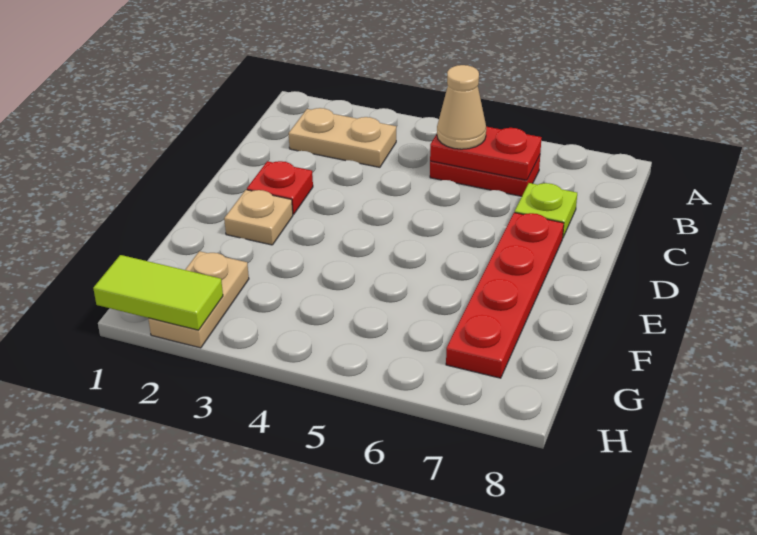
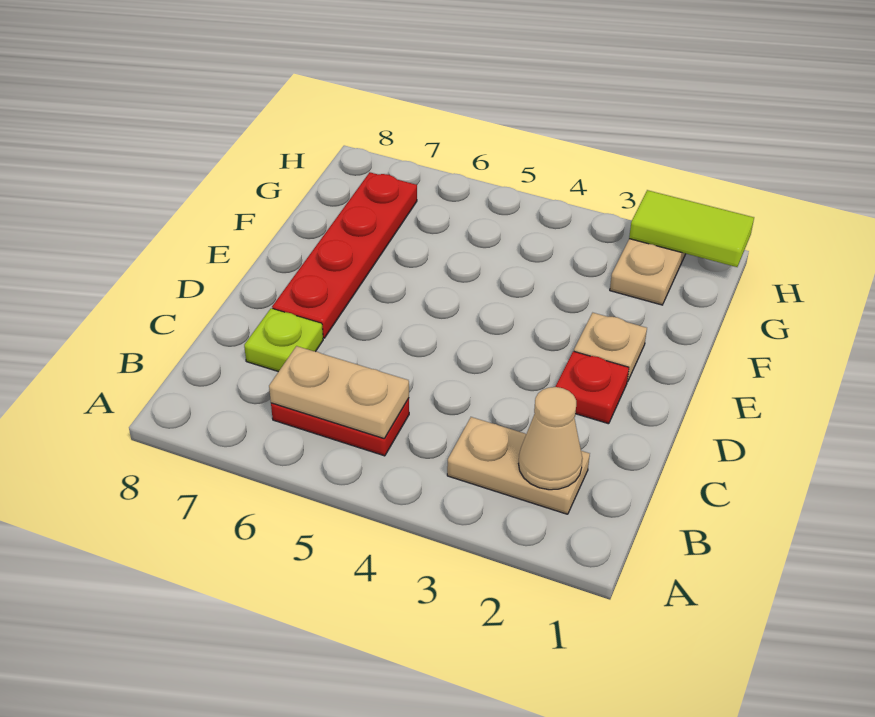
red 1x2 plate [430,127,542,180] -> tan 1x2 plate [269,346,409,438]
tan 1x1 cone [437,65,486,149] -> tan 1x1 cone moved to [519,387,583,490]

